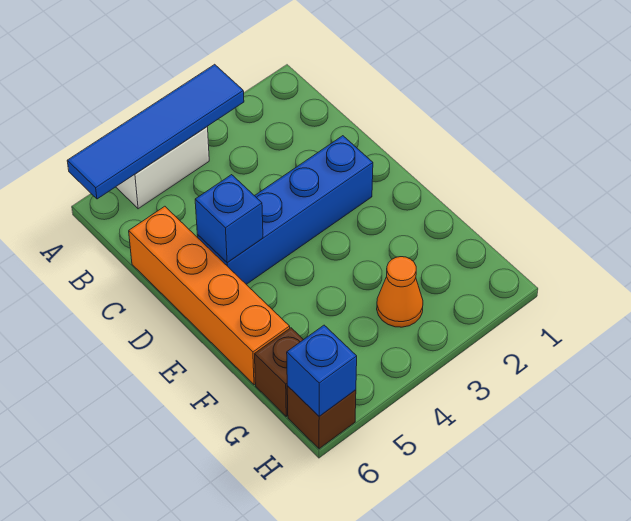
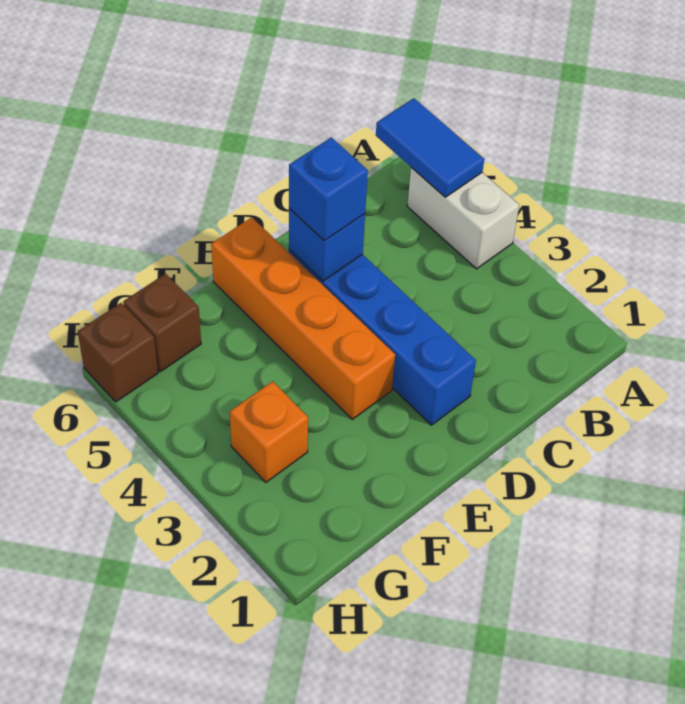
blue 1x4 tile [67,64,244,199] -> blue 1x2 tile [376,98,484,197]
orange 1x4 brick [129,206,290,385] -> orange 1x4 brick turned to [211,217,395,419]
orange 1x1 cone [377,257,423,327] -> orange 1x1 brick [230,381,308,482]
blue 1x1 brick [287,325,357,416] -> blue 1x1 brick moved to [289,137,368,241]

